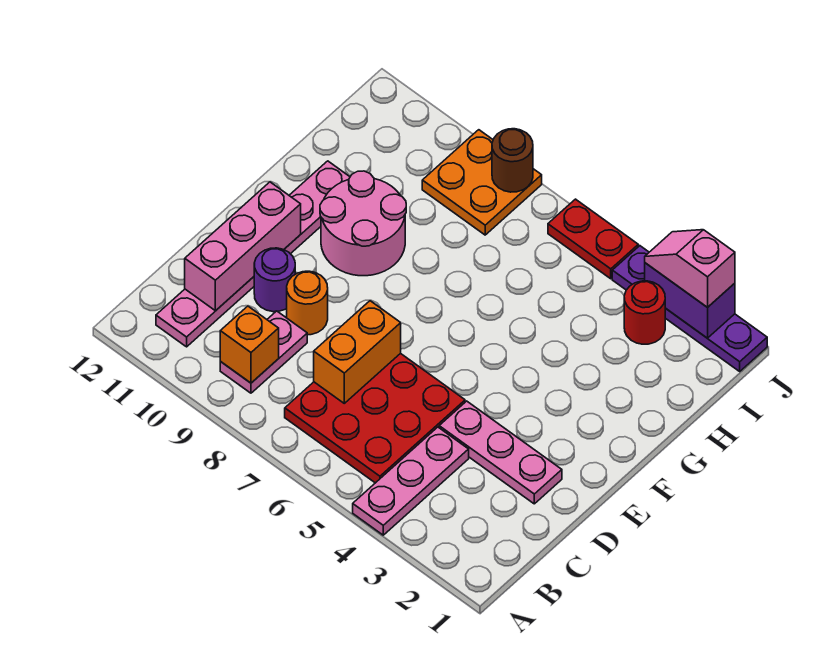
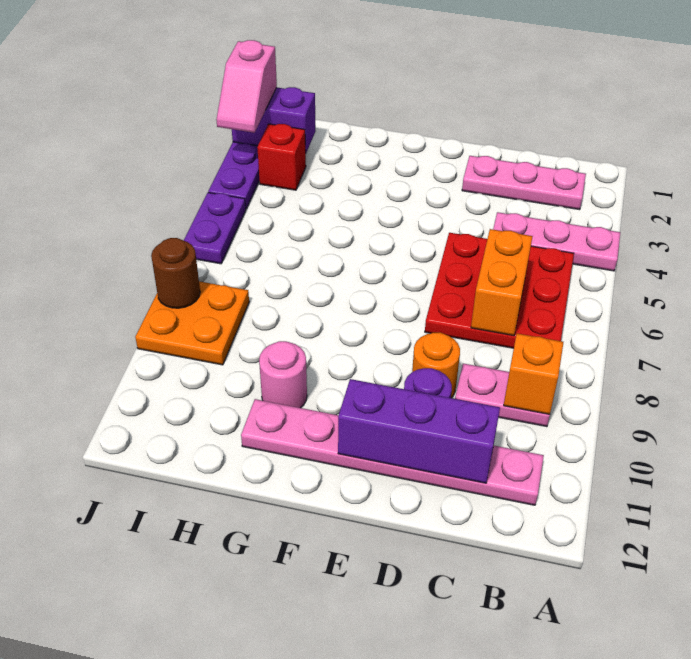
orange 1x2 brick [314,301,401,403] -> orange 1x2 brick turned to [471,229,532,336]
pink 1x3 brick [185,182,301,311] -> purple 1x3 brick [338,379,500,483]
pink 1x3 plate [439,401,562,504] -> pink 1x3 plate turned to [462,156,586,210]
pink 2x2 round brick [320,171,406,276] -> pink 1x1 round brick [259,341,307,408]
red 1x1 round brick [624,281,665,344] -> red 1x1 brick [257,124,306,190]
purple 1x2 brick [645,263,735,338] -> purple 1x2 brick turned to [232,87,316,153]
red 1x2 plate [548,199,638,279] -> purple 1x2 plate [184,193,246,264]

